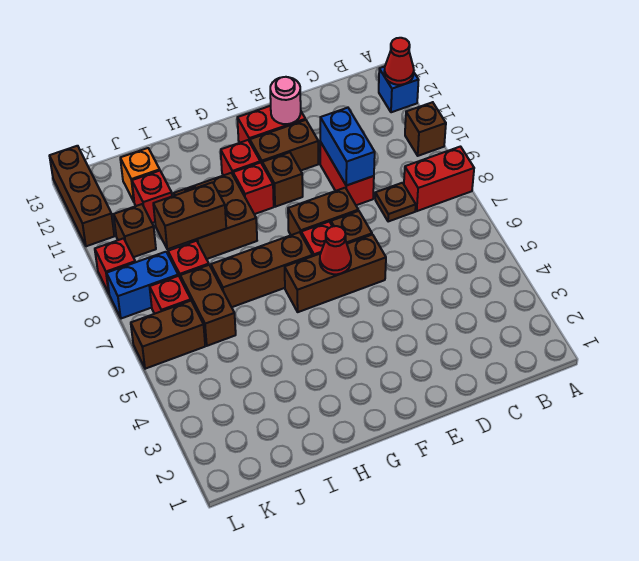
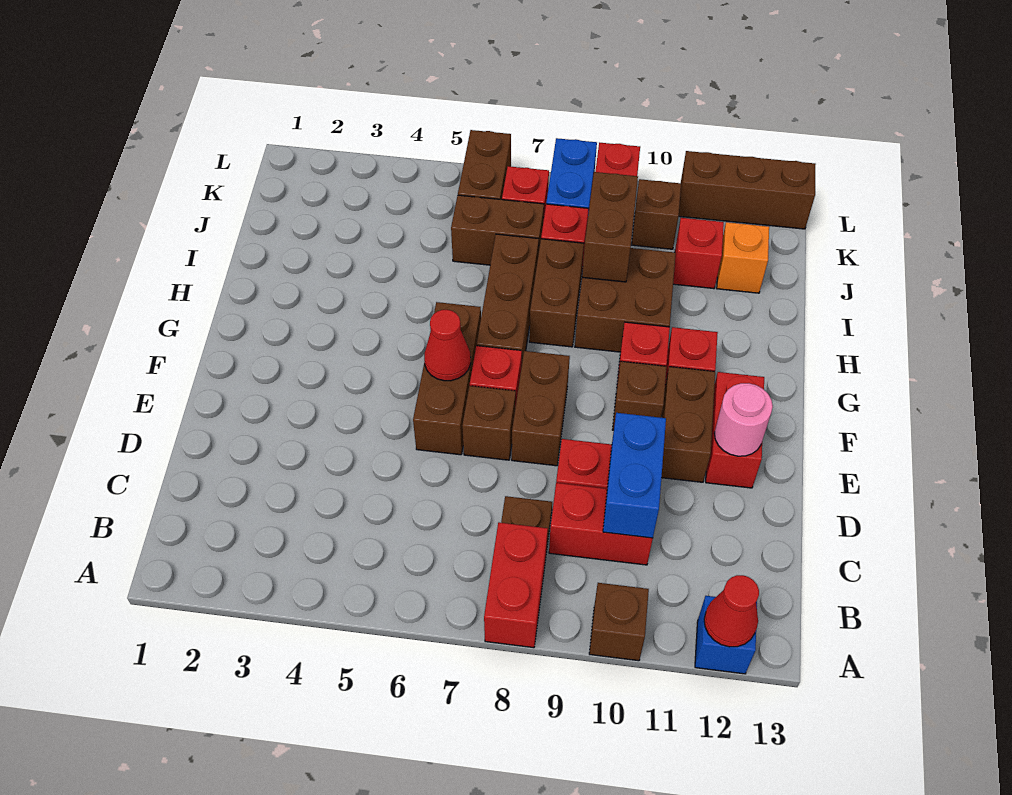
none -> red 1x2 brick [549,483,653,565]
blue 1x2 brick [320,108,375,186] -> blue 1x2 brick turned to [603,413,666,538]
none -> brown 1x2 brick [529,239,584,347]

